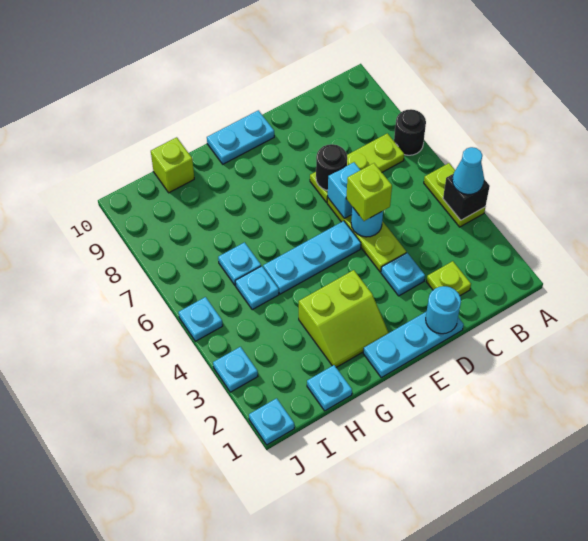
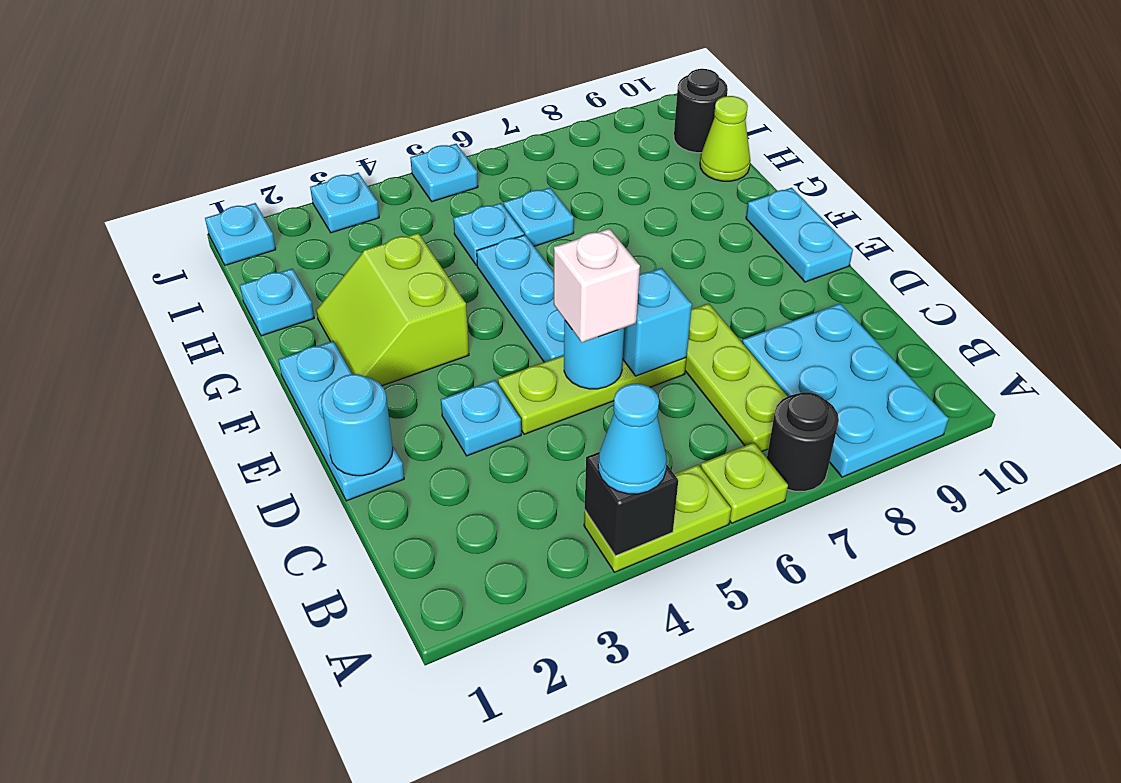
none -> cyan 2x3 plate [742,303,949,477]
lime 1x1 plate [426,261,471,296] -> lime 1x1 plate moved to [701,443,788,523]
lime 1x1 brick [346,163,392,221] -> white 1x1 brick [554,229,640,343]
black 1x1 round brick [316,144,347,190] -> black 1x1 round brick moved to [674,69,728,153]
lime 1x1 brick [151,137,194,193] -> lime 1x1 cone [700,96,750,181]

